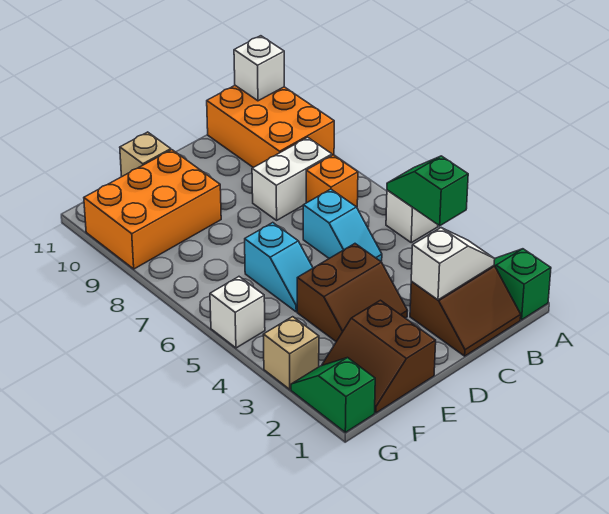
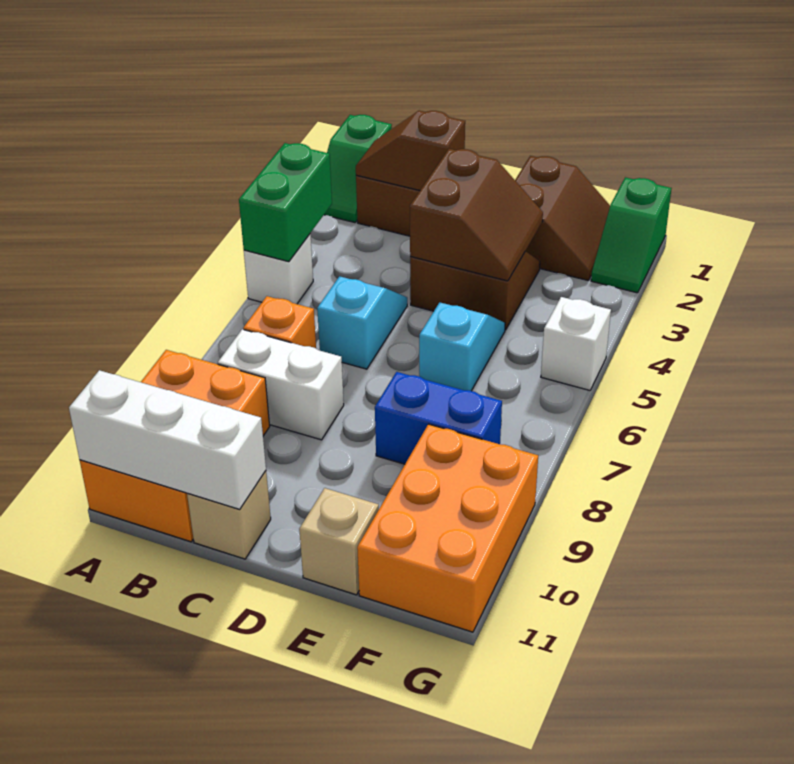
green 1x2 slope [387,156,468,226] -> green 1x2 brick [239,143,332,262]
white 1x1 brick [234,36,284,101] -> white 1x3 brick [69,370,266,509]
white 1x2 slope [411,228,495,300] -> brown 1x2 slope [356,111,465,190]
none -> brown 2x2 slope [410,149,543,281]
none -> blue 1x2 brick [375,372,502,464]
orange 2x3 brick [84,150,221,269] -> orange 2x3 brick turned to [357,424,538,632]
tan 1x1 brick [263,317,319,389] -> tan 1x1 brick moved to [187,471,271,559]

